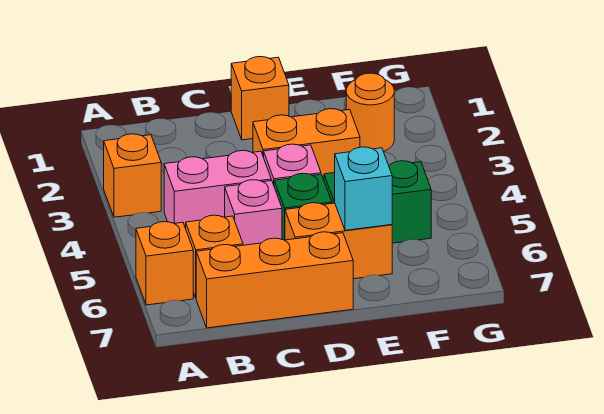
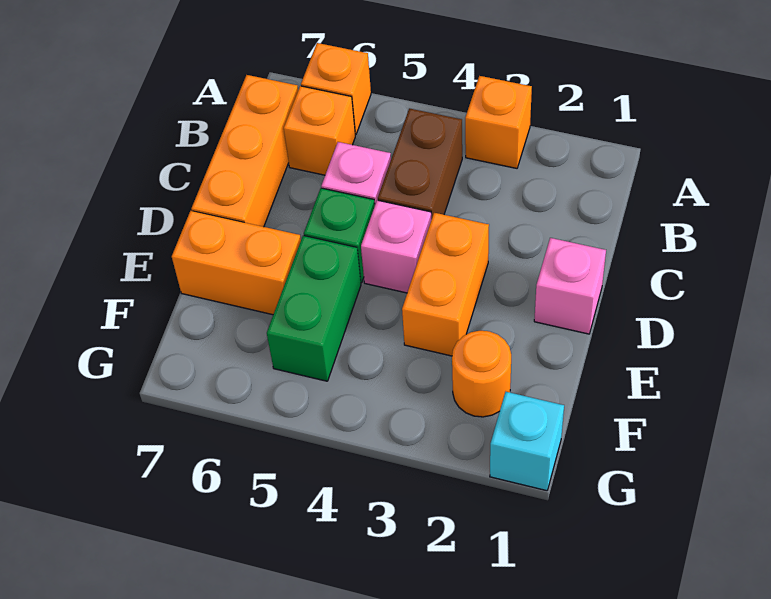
pink 1x2 brick [164,151,271,228] -> brown 1x2 brick [378,108,462,220]
orange 1x1 brick [231,57,289,140] -> pink 1x1 brick [534,238,606,334]
orange 1x2 brick [285,203,392,279] -> orange 1x2 brick turned to [172,211,301,315]
cyan 1x1 brick [335,147,392,230] -> cyan 1x1 brick moved to [490,392,564,491]

